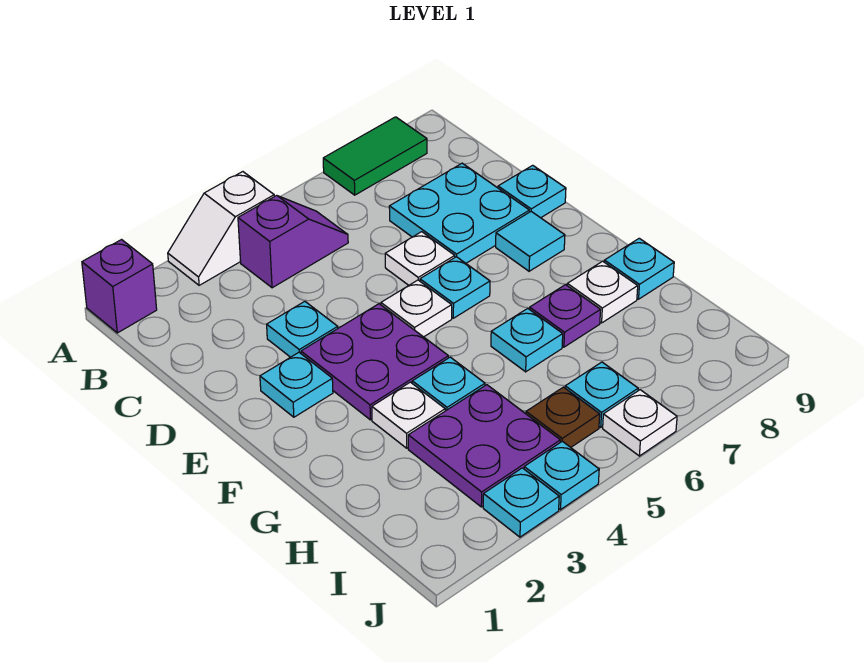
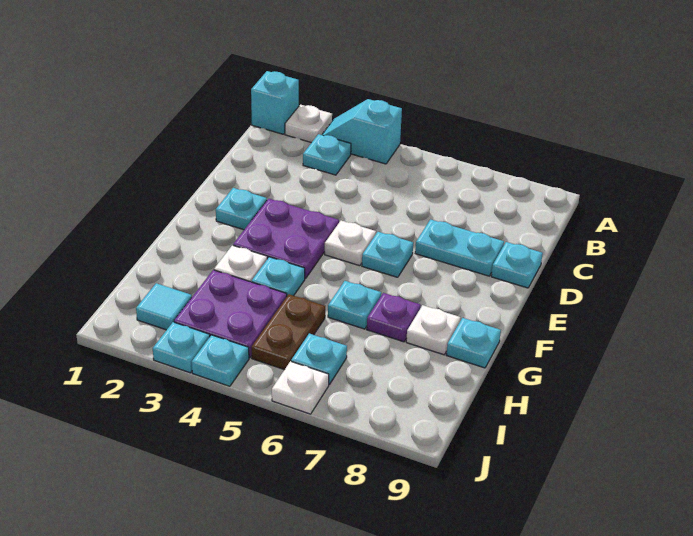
purple 1x1 brick [82,240,157,333] -> cyan 1x1 brick [251,71,299,134]
white 1x2 slope [168,172,274,285] -> cyan 1x2 slope [322,99,402,164]
green 1x2 tile [323,117,427,195] -> none
purple 1x2 slope [238,196,348,288] -> none
cyan 2x2 plate [389,163,529,263] -> cyan 1x2 plate [415,219,504,276]
cyan 1x1 plate [267,301,338,357] -> cyan 1x1 plate moved to [303,134,351,175]
white 1x1 plate [385,232,455,285] -> white 1x1 plate moved to [285,105,332,143]
cyan 1x1 tile [496,212,565,271] -> cyan 1x1 tile moved to [136,283,192,330]
brown 1x1 plate [526,387,600,447] -> brown 1x2 plate [251,294,325,370]

